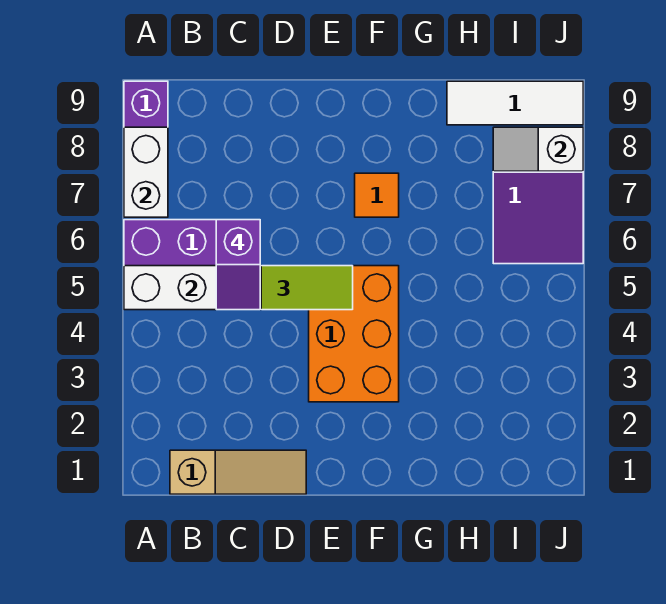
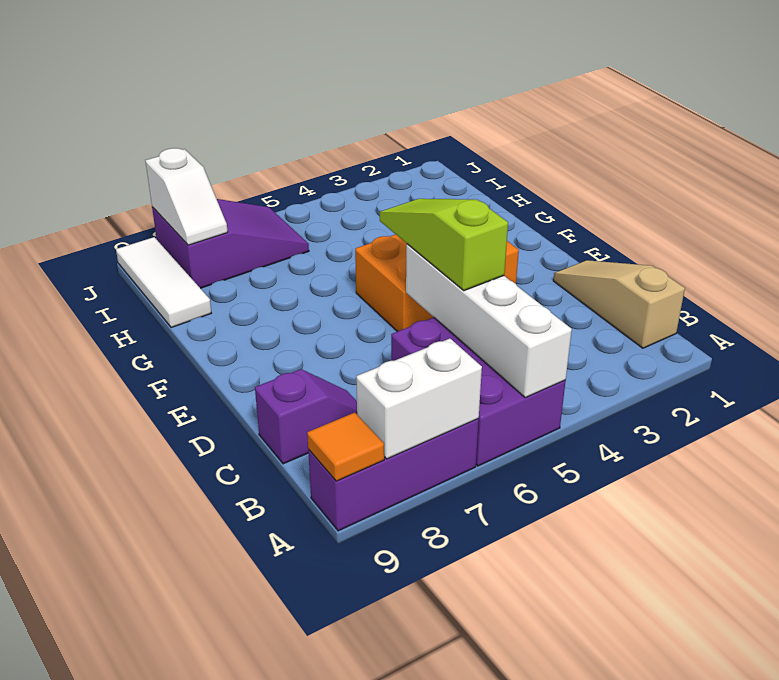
purple 1x2 slope [216,220,260,310] -> purple 1x2 slope moved to [255,369,357,464]
orange 1x1 tile [355,173,399,217] -> orange 1x1 tile moved to [307,412,384,481]

